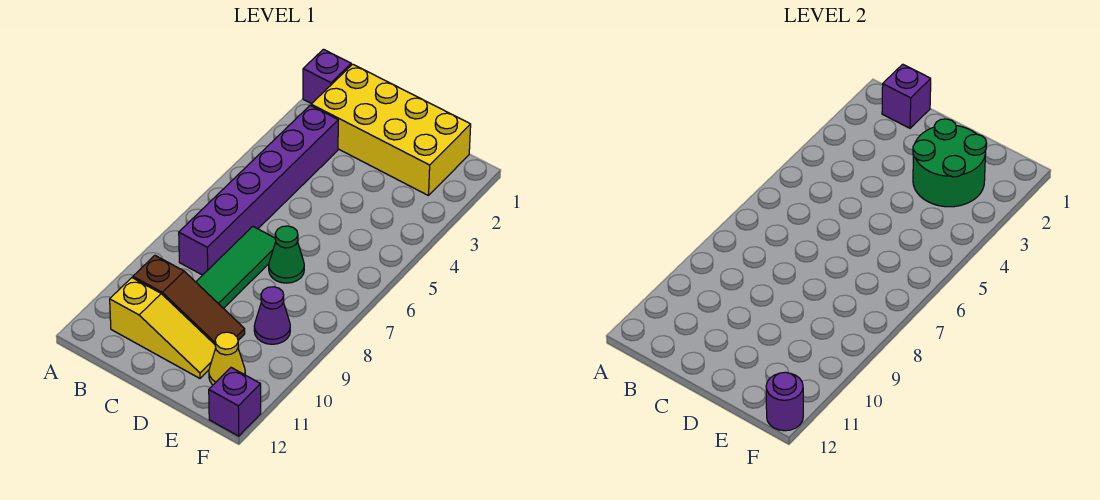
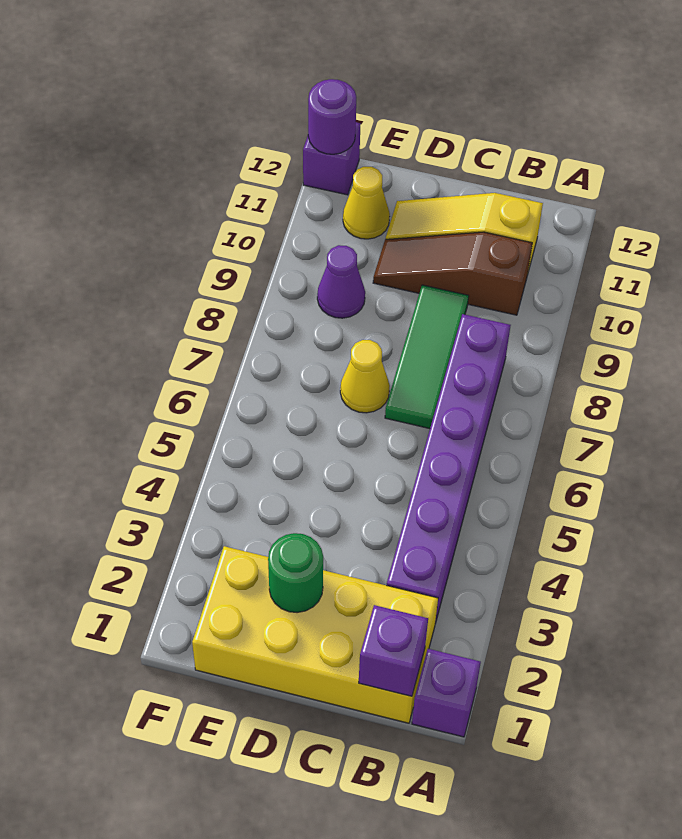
green 2x2 round brick [913,119,987,207] -> green 1x1 round brick [268,533,323,613]
green 1x1 cone [269,226,304,283] -> yellow 1x1 cone [340,340,390,413]

